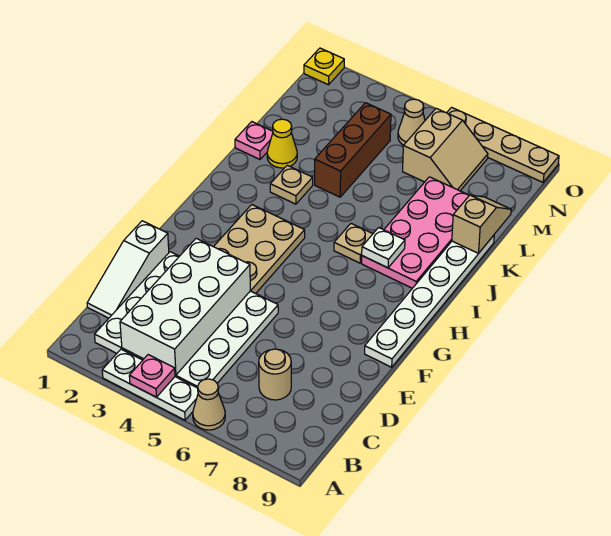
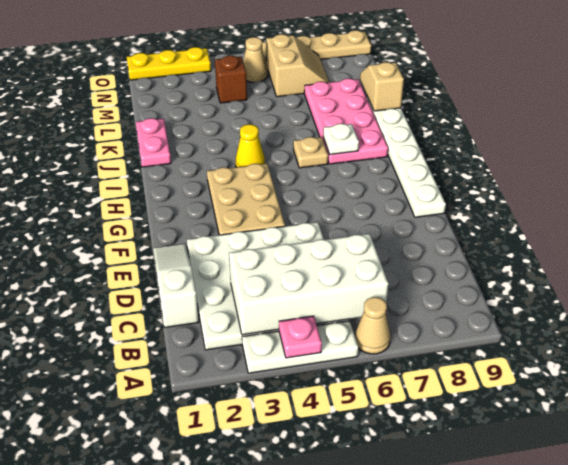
white 2x4 brick [120,238,250,375] -> white 2x4 brick turned to [229,234,388,335]
white 1x3 slope [87,221,169,318] -> white 1x3 slope turned to [153,244,199,328]
tan 1x1 round brick [259,349,291,400] -> none
tan 1x1 plate [270,165,313,204] -> none
pink 1x1 plate [235,122,273,159] -> pink 1x2 plate [136,118,171,167]
yellow 1x1 cone [267,119,297,168] -> yellow 1x1 cone moved to [236,124,265,167]
brown 1x3 brick [315,103,391,197] -> brown 1x1 brick [215,56,247,103]
yellow 1x1 plate [304,48,344,85] -> yellow 1x3 plate [127,47,211,80]

